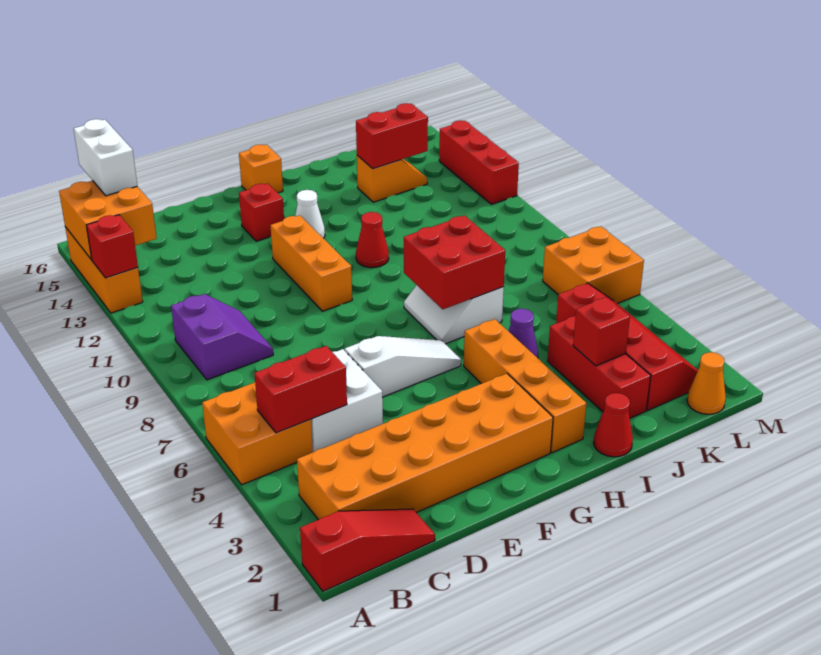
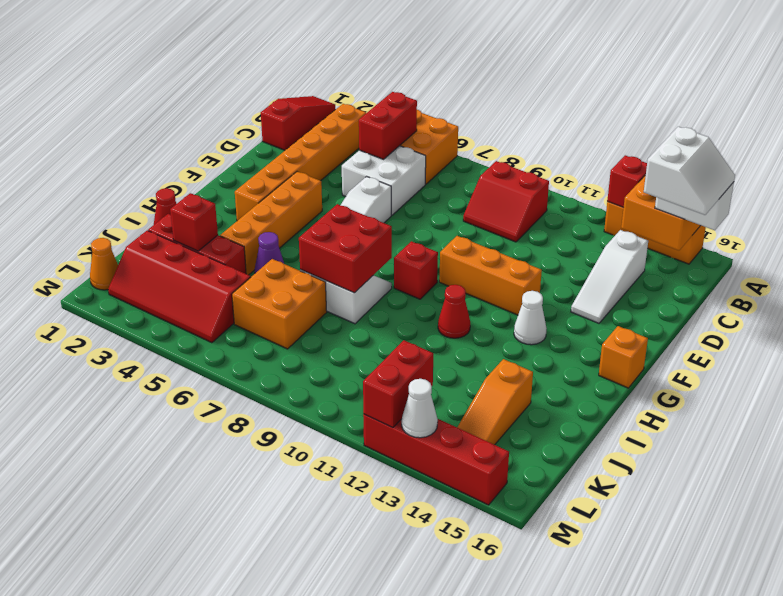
red 1x3 slope [300,509,435,591] -> red 1x3 slope turned to [261,96,335,150]
orange 2x6 brick [297,373,553,520] -> orange 1x6 brick [235,104,366,221]
purple 2x2 slope [171,294,273,380] -> red 2x2 slope [463,161,549,242]
none -> white 2x2 slope [644,127,735,215]
none -> white 1x3 slope [571,230,648,323]
red 1x1 brick [239,183,284,241] -> red 1x1 brick moved to [394,241,438,299]
orange 1x4 brick [464,319,586,453] -> orange 1x4 brick turned to [220,172,322,275]
orange 1x2 slope [357,155,427,202] -> orange 1x3 slope [457,359,533,445]
red 1x2 brick [356,103,428,169] -> red 1x2 brick moved to [363,340,433,428]
orange 2x2 brick [543,226,644,304] -> orange 2x2 brick moved to [232,259,327,349]
red 1x3 brick [439,120,519,204] -> red 1x4 brick [363,414,509,505]
none -> white 1x1 cone [402,379,438,438]

